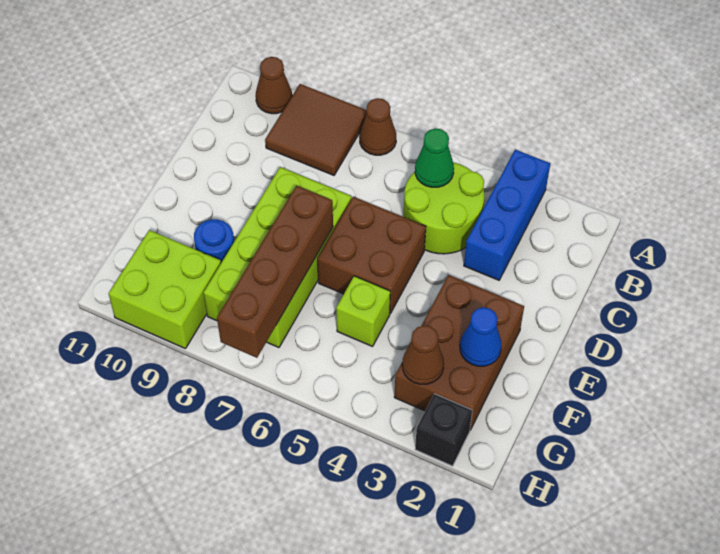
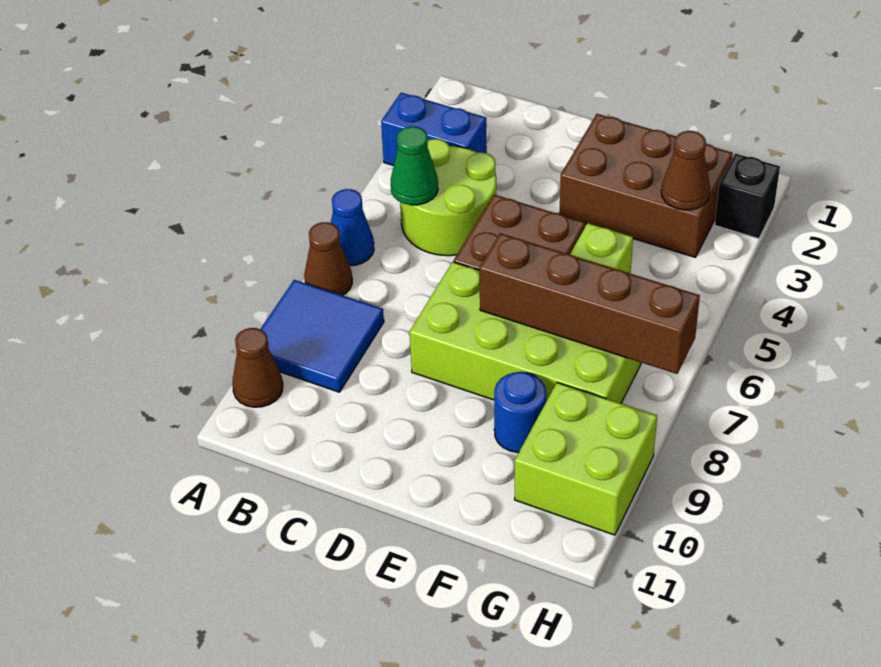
blue 1x3 brick [464,150,550,280] -> blue 1x2 brick [381,93,487,166]
brown 2x2 tile [265,84,367,175] -> blue 2x2 tile [260,280,384,392]
blue 1x1 cone [460,307,502,366] -> blue 1x1 cone moved to [331,189,374,266]

